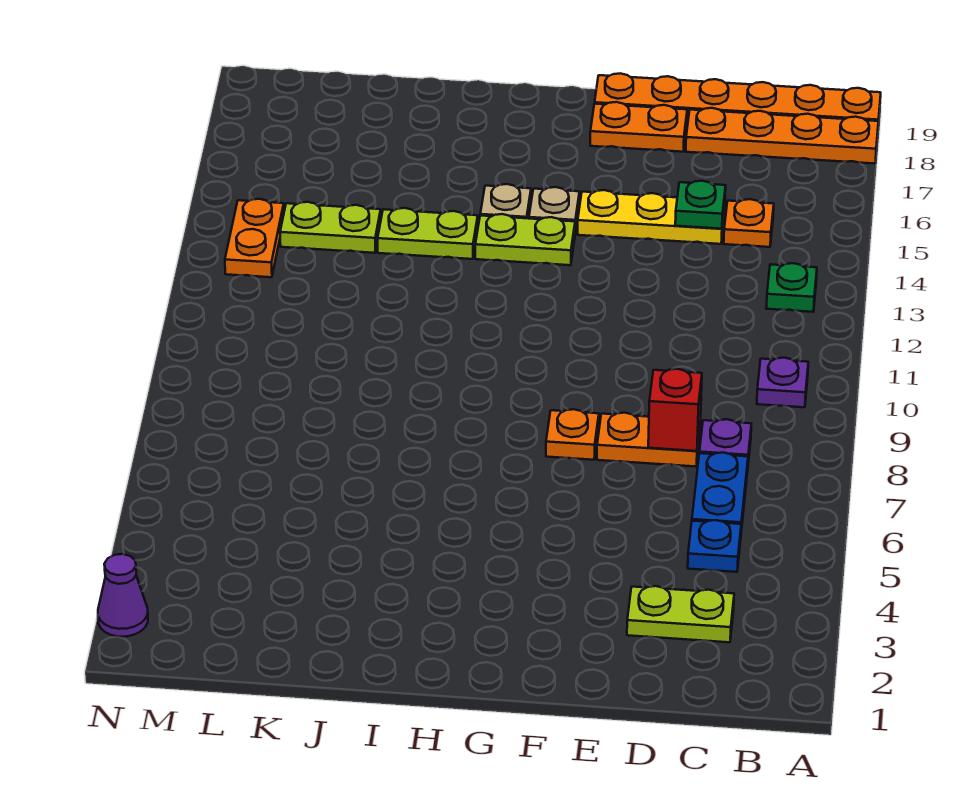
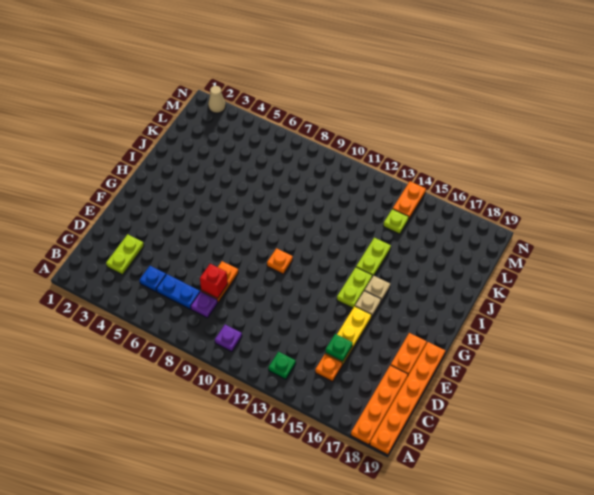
orange 1x1 plate [546,409,599,460] -> orange 1x1 plate moved to [267,248,293,274]
lime 1x2 plate [280,202,381,253] -> lime 1x1 plate [383,209,409,234]
orange 1x2 plate [225,199,284,277] -> orange 1x2 plate turned to [393,181,426,220]
purple 1x1 cone [98,554,148,637] -> tan 1x1 cone [208,86,226,113]

